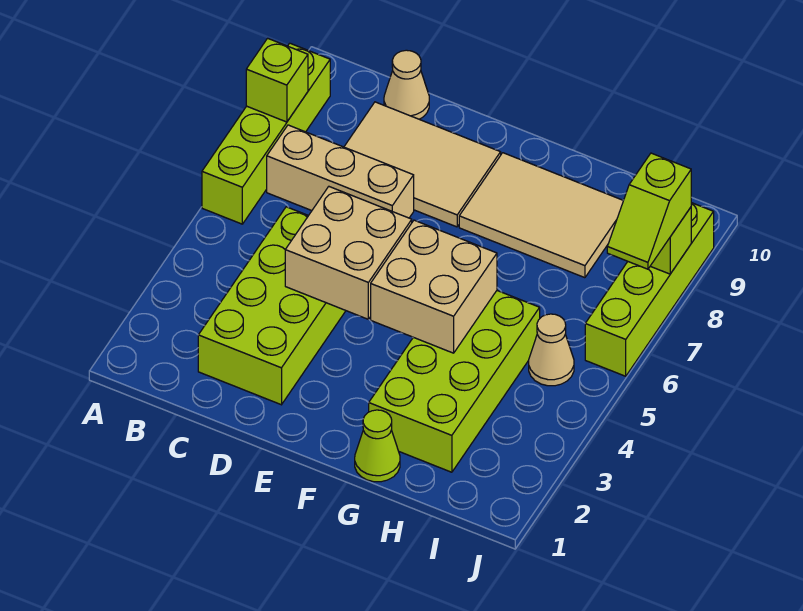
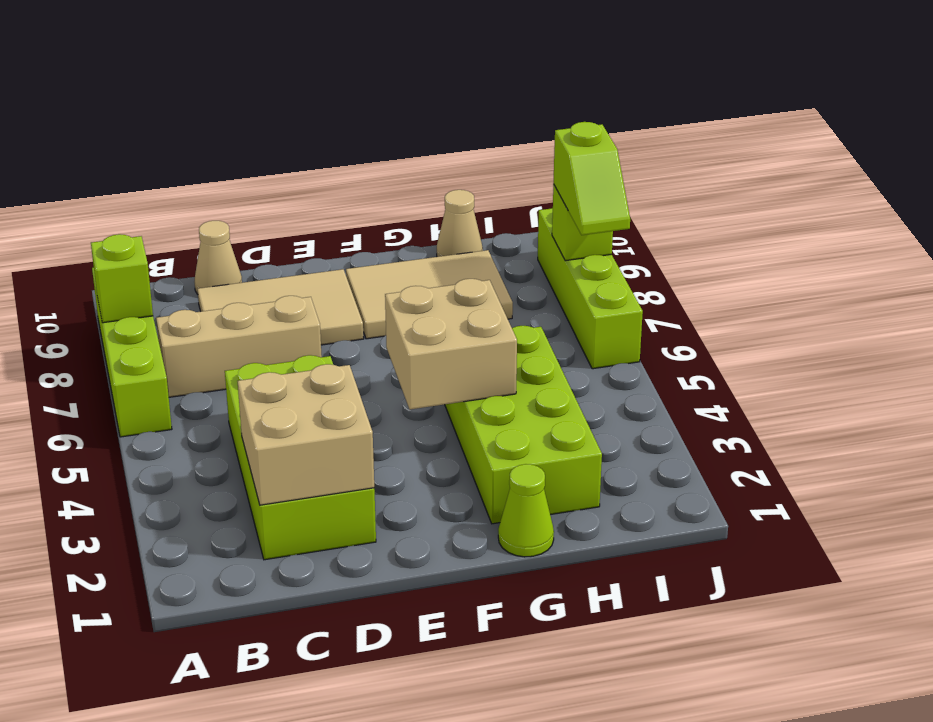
tan 2x2 brick [285,187,412,319] -> tan 2x2 brick moved to [238,364,374,505]
tan 1x1 cone [529,314,574,386] -> tan 1x1 cone moved to [437,190,483,257]

